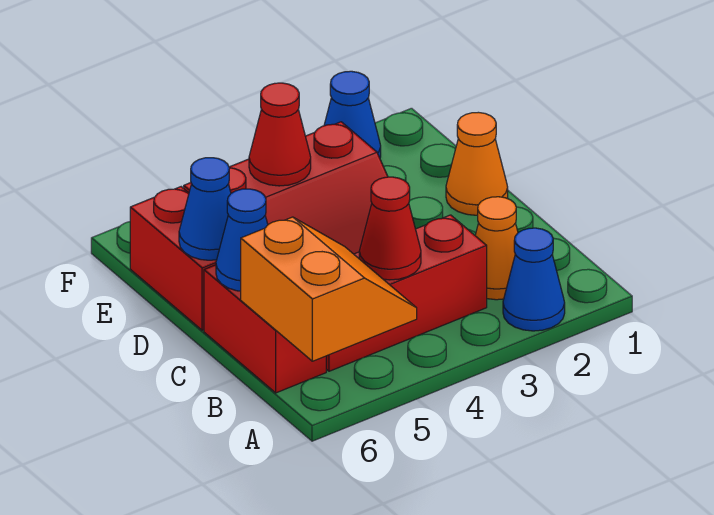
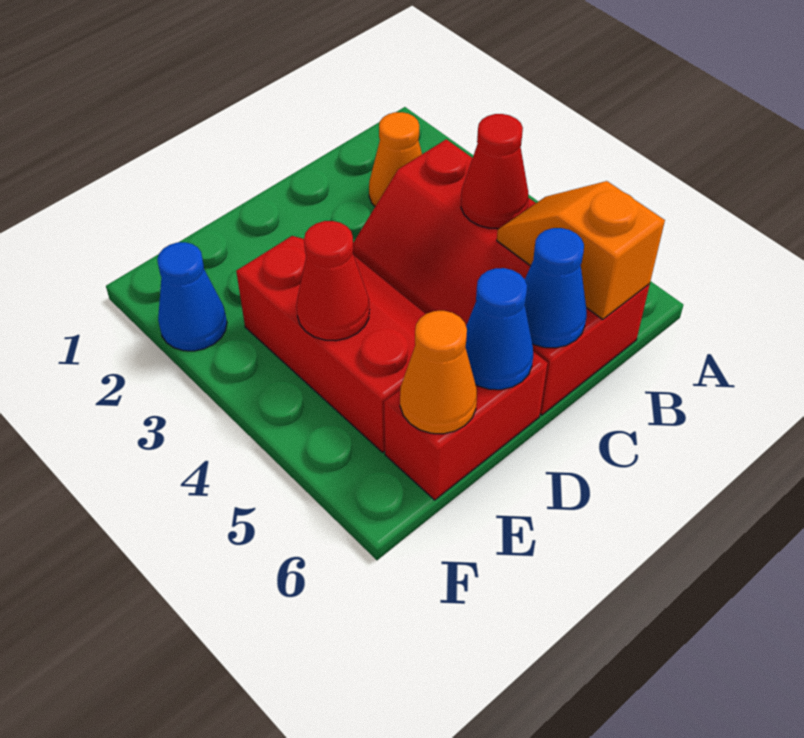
blue 1x1 cone [503,228,565,331] -> none
orange 2x2 slope [241,217,417,361] -> orange 1x2 slope [497,181,665,319]
orange 1x1 cone [446,112,508,215] -> orange 1x1 cone moved to [400,311,477,434]

